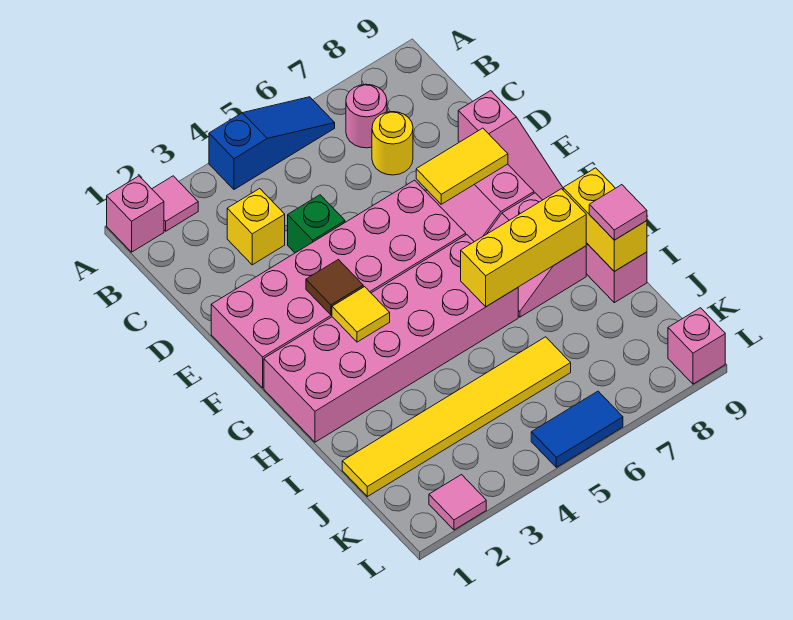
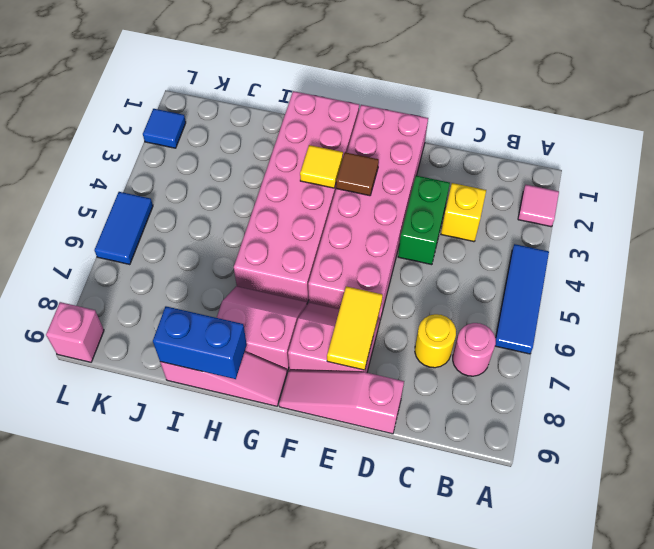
pink 1x1 brick [107,176,164,252] -> none
blue 1x3 slope [209,97,335,190] -> blue 1x3 tile [495,244,549,354]
green 1x1 brick [288,195,345,253] -> green 1x2 brick [398,176,450,265]
yellow 1x3 brick [461,189,586,307] -> none
yellow 1x2 brick [563,168,647,271] -> blue 1x2 brick [153,306,247,379]
pink 1x1 tile [589,185,647,240] -> none
yellow 1x6 tile [342,337,571,497] -> none
pink 1x1 tile [429,475,486,530] -> blue 1x1 tile [143,109,186,148]

